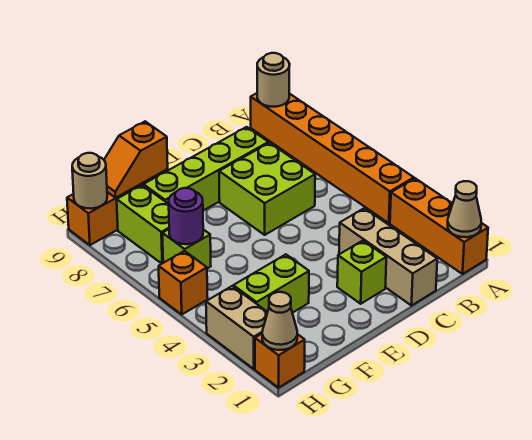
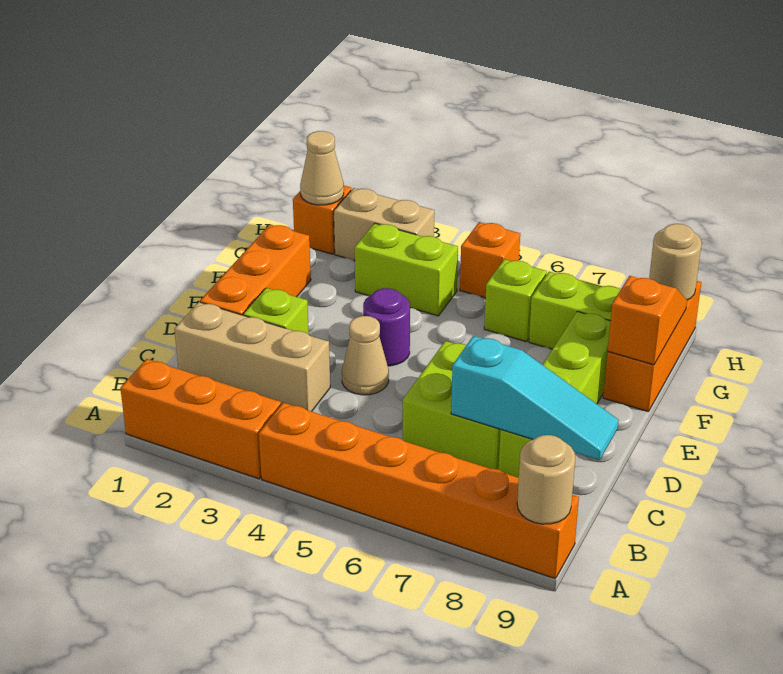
tan 1x1 cone [448,181,481,237] -> tan 1x1 cone moved to [342,316,389,395]
none -> cyan 1x3 slope [451,336,619,460]
none -> orange 1x3 brick [200,225,311,315]
lime 1x2 brick [233,254,309,313] -> lime 1x2 brick turned to [355,223,458,316]
purple 1x1 round brick [169,188,203,244] -> purple 1x1 round brick moved to [363,288,410,366]

